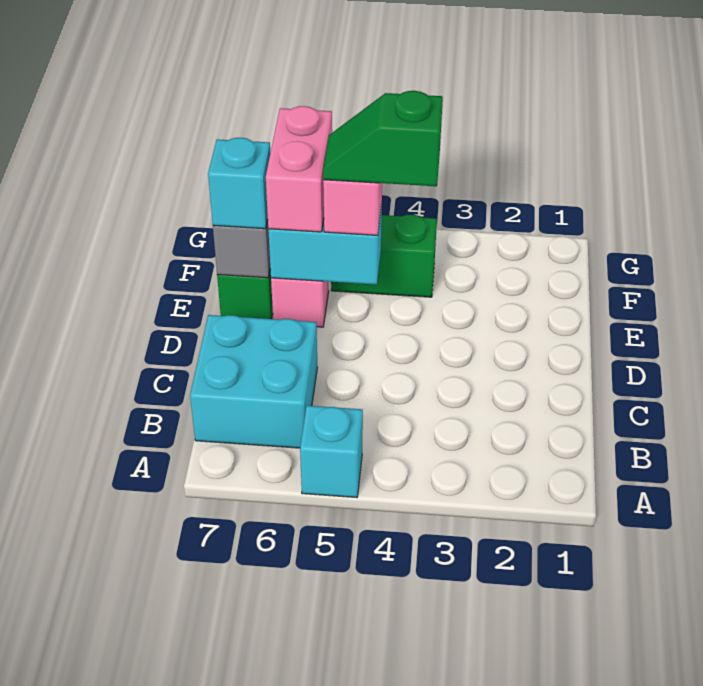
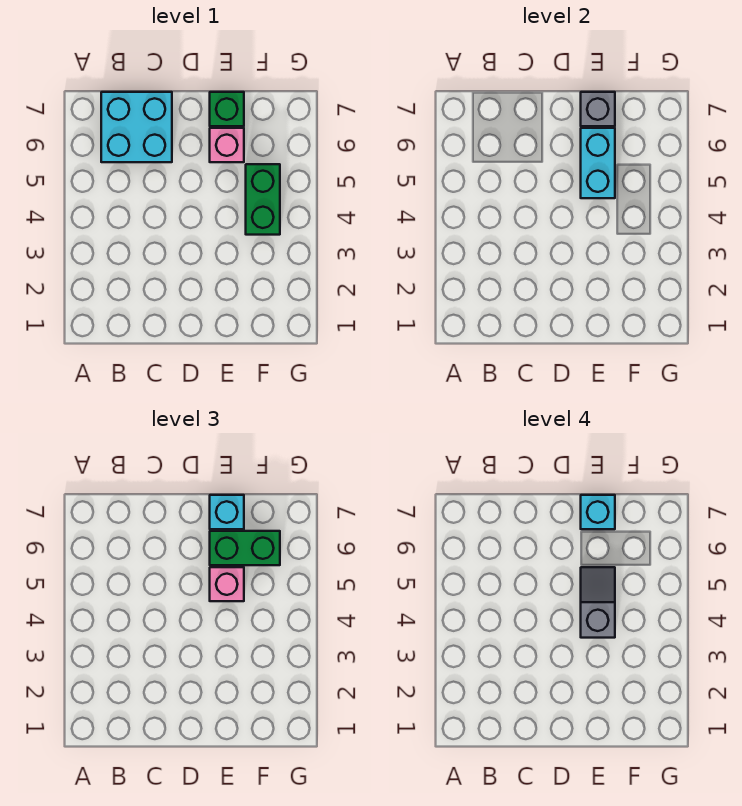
cyan 1x1 brick [300,406,363,498] -> cyan 1x1 brick moved to [581,495,615,529]
green 1x2 slope [323,91,443,186] -> grey 1x2 slope [581,567,615,638]
pink 1x2 brick [266,106,332,232] -> green 1x2 brick [210,531,280,565]

